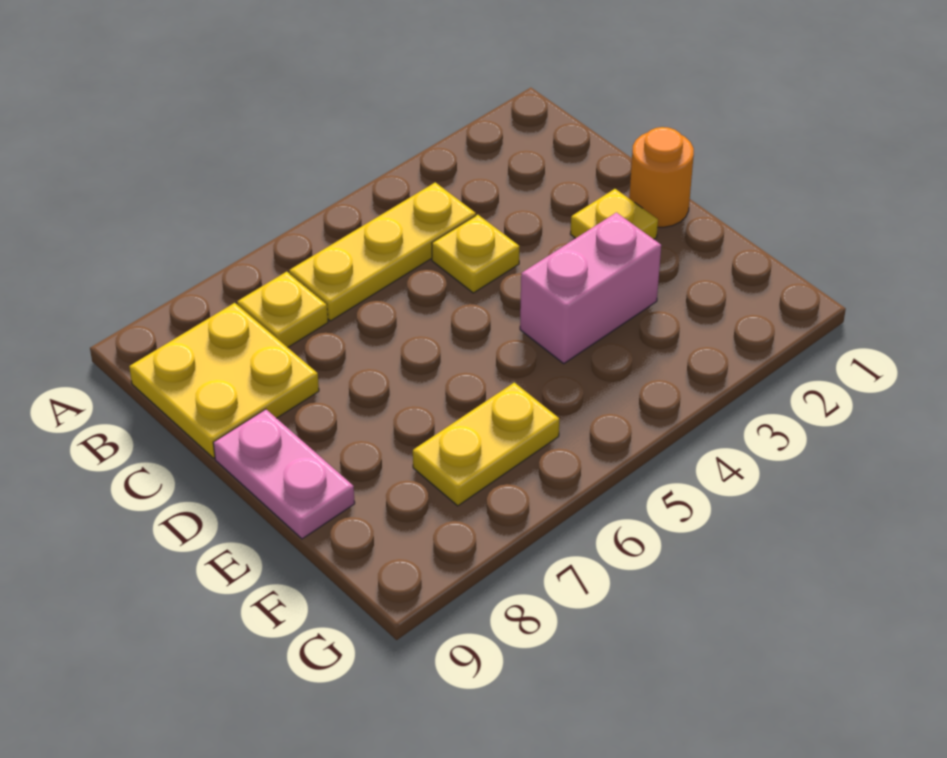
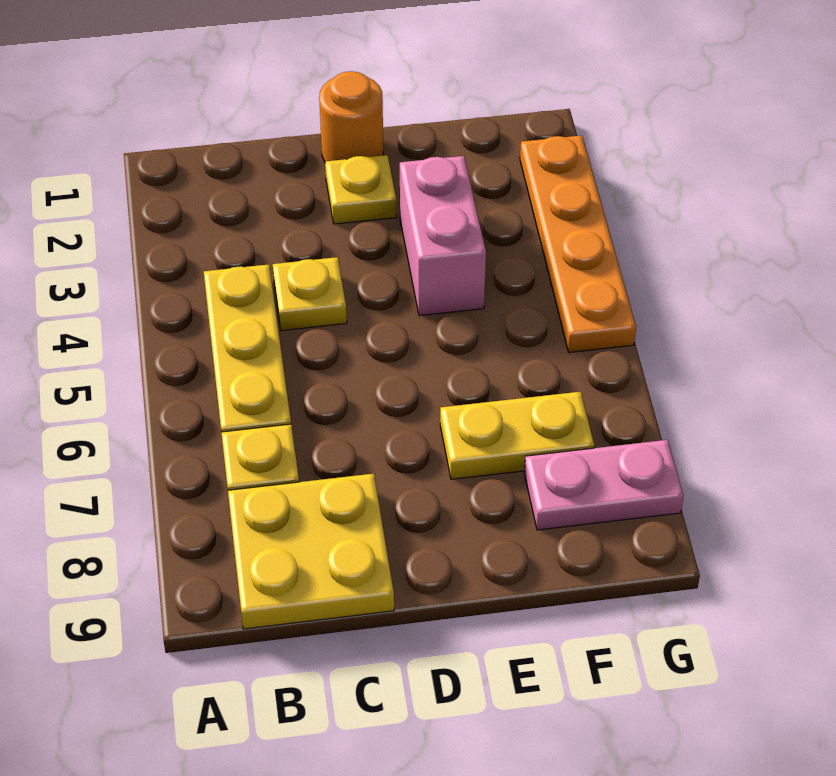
pink 1x2 plate [213,409,355,539] -> pink 1x2 plate moved to [524,440,684,530]
yellow 1x2 plate [413,382,559,506] -> yellow 1x2 plate turned to [440,392,594,479]
none -> orange 1x4 plate [520,135,636,352]

